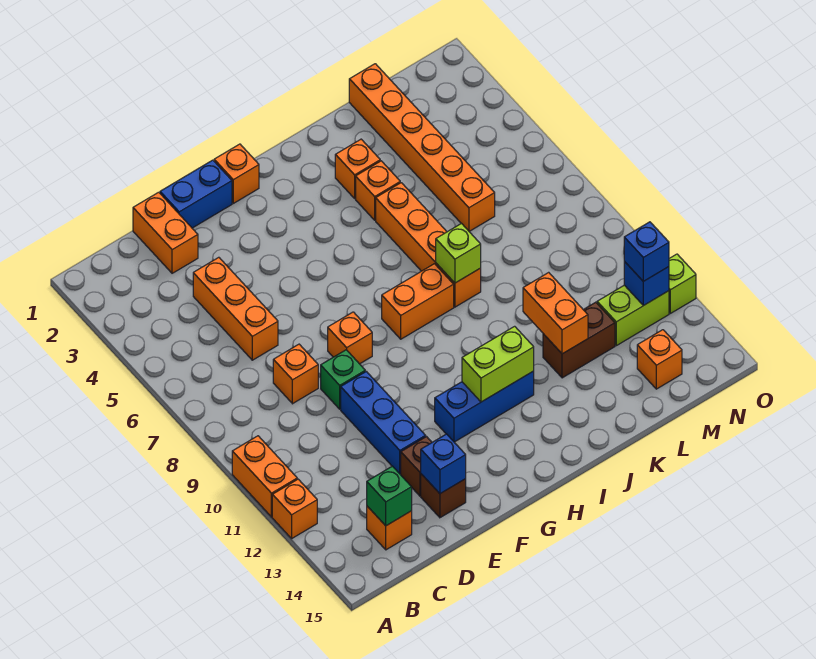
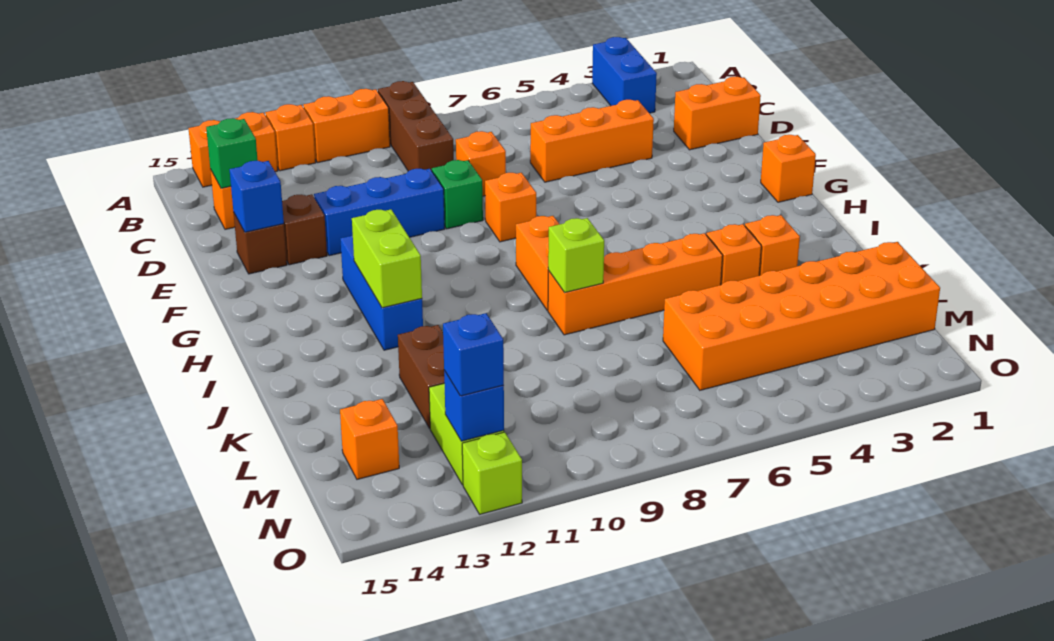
none -> brown 1x3 brick [378,81,454,171]
blue 1x2 brick [160,160,232,228] -> blue 1x2 brick moved to [592,37,657,113]
orange 1x2 brick [523,272,588,354] -> orange 1x2 brick moved to [189,112,278,187]
orange 1x6 brick [349,64,495,231] -> orange 2x6 brick [663,242,940,390]

